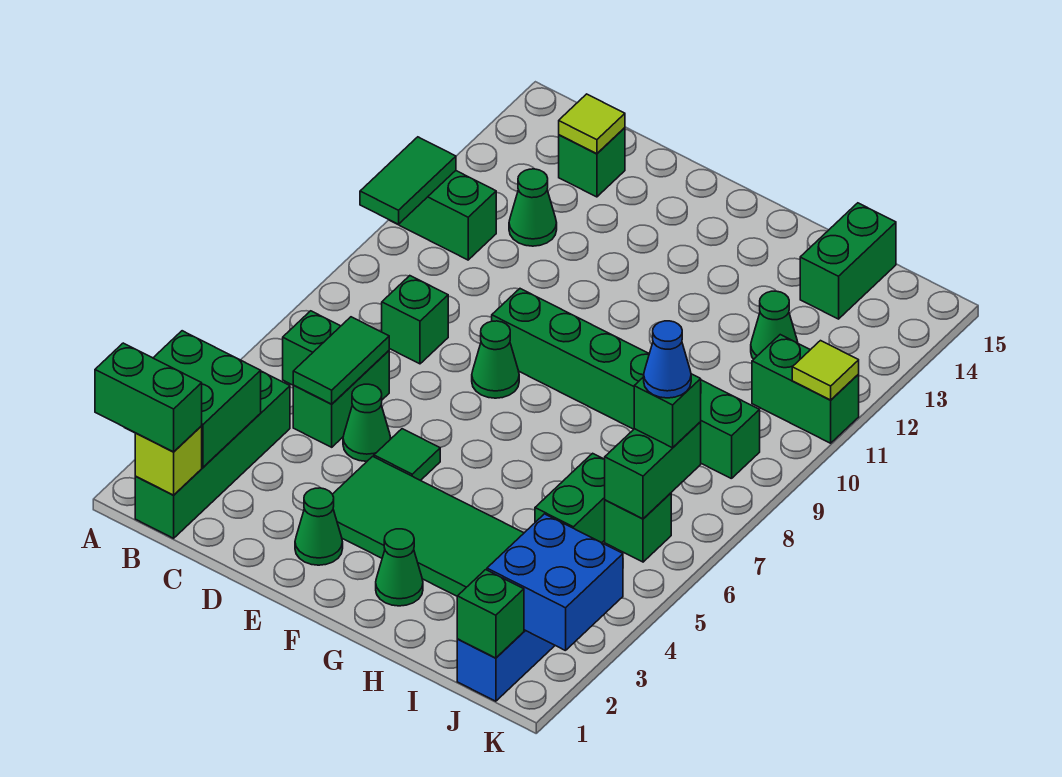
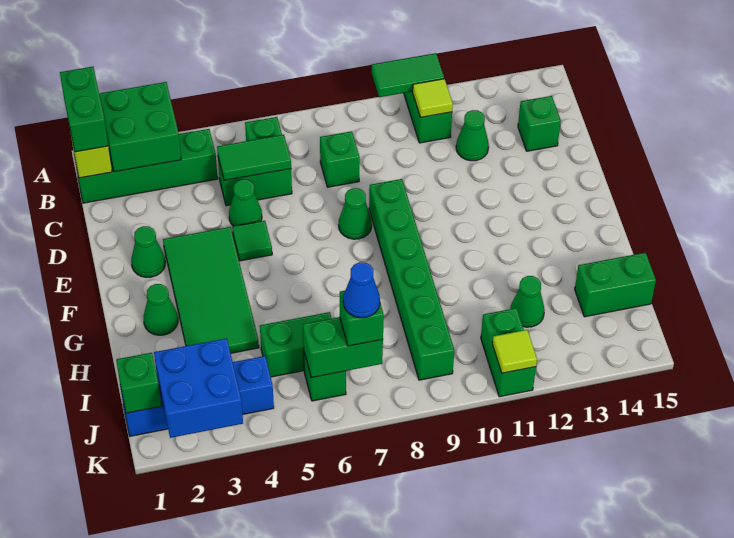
lime 1x1 tile [559,94,625,154] -> lime 1x1 tile moved to [412,79,453,117]

